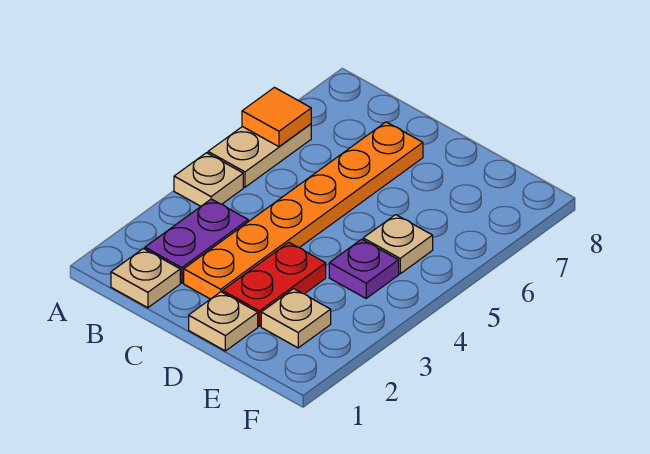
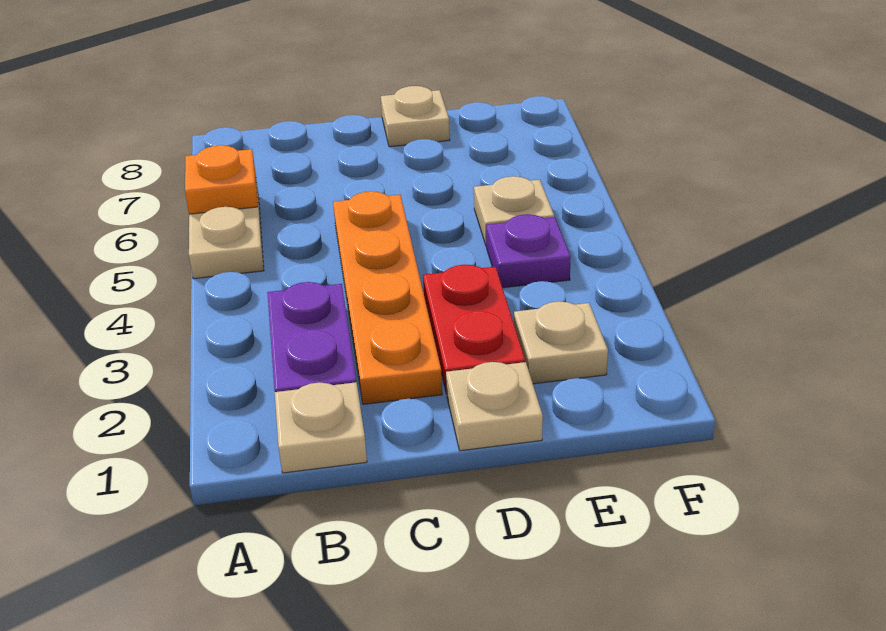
tan 1x1 plate [174,153,243,206] -> tan 1x1 plate moved to [381,86,450,147]
orange 1x1 tile [242,87,311,147] -> orange 1x1 plate [185,145,258,214]
orange 1x6 plate [184,122,423,299] -> orange 1x4 plate [333,191,442,404]

